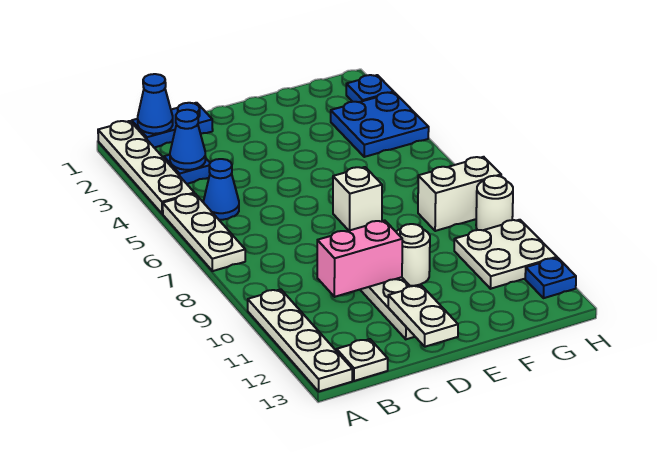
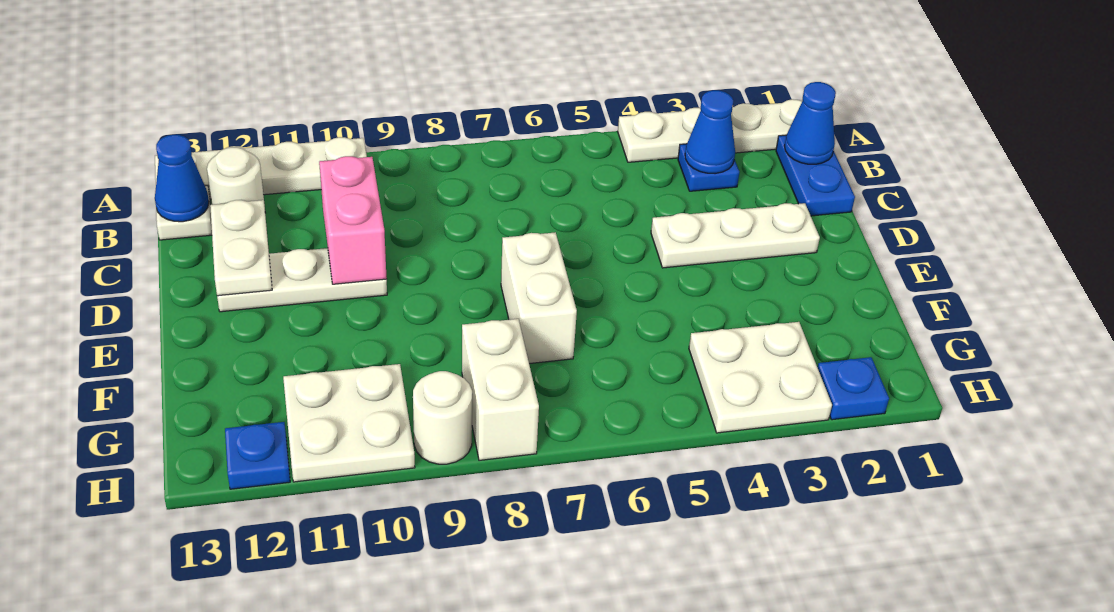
white 1x3 plate [163,194,245,271] -> white 1x3 plate moved to [651,203,820,268]
blue 1x1 cone [203,159,239,220] -> blue 1x1 cone moved to [155,135,209,222]
white 1x2 plate [388,285,458,347] -> white 1x2 plate turned to [210,200,272,296]
white 1x1 brick [333,167,382,231] -> white 1x2 brick [501,232,577,364]
white 1x1 round brick [396,224,430,286] -> white 1x1 round brick moved to [207,147,265,207]
blue 2x2 plate [331,92,429,157] -> white 2x2 plate [689,322,832,433]

